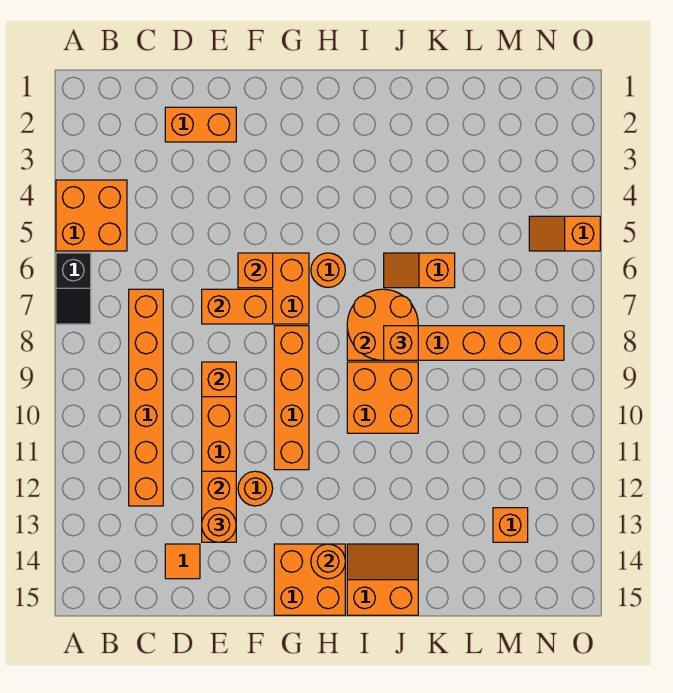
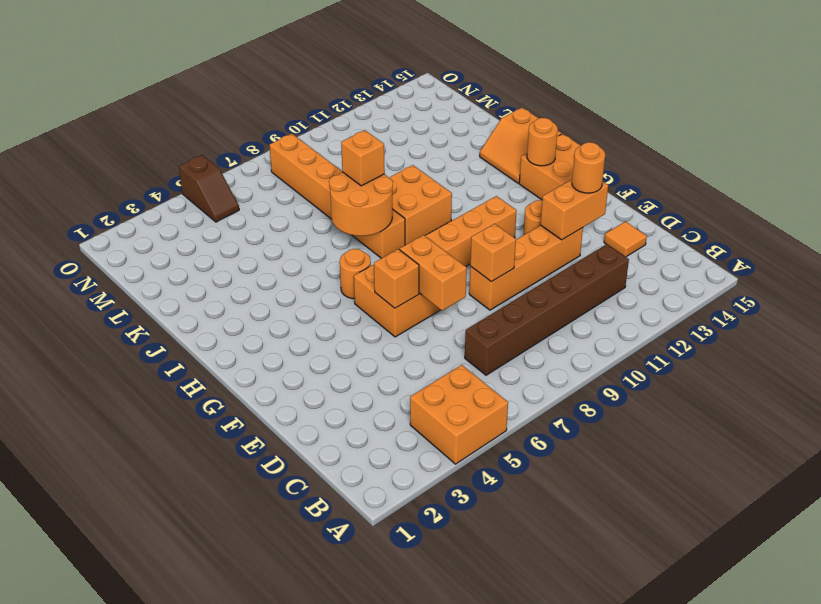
black 1x2 slope [56,253,91,324] -> none
orange 1x6 brick [129,289,163,506] -> brown 1x6 brick [465,244,629,375]
orange 1x2 brick [165,107,236,142] -> none
orange 1x2 slope [384,253,455,288] -> none
orange 1x1 brick [493,508,528,542] -> none
orange 1x2 slope [529,216,600,251] -> brown 1x2 slope [179,155,239,222]

